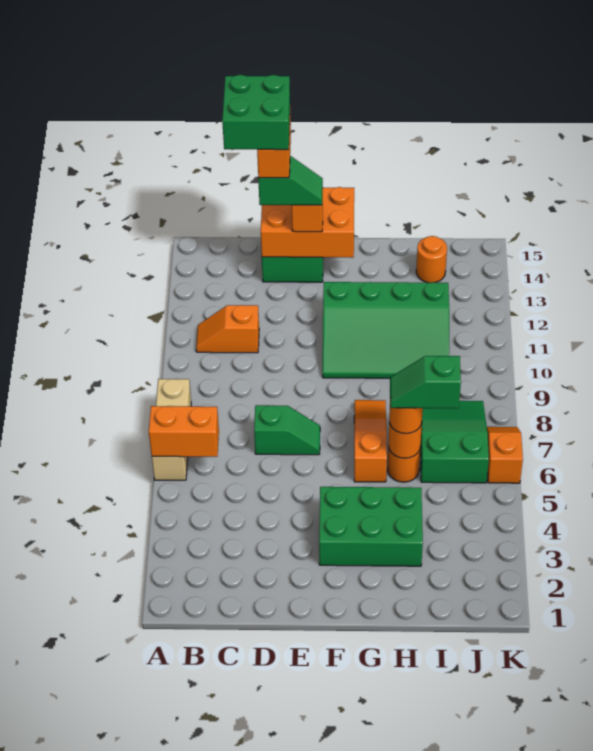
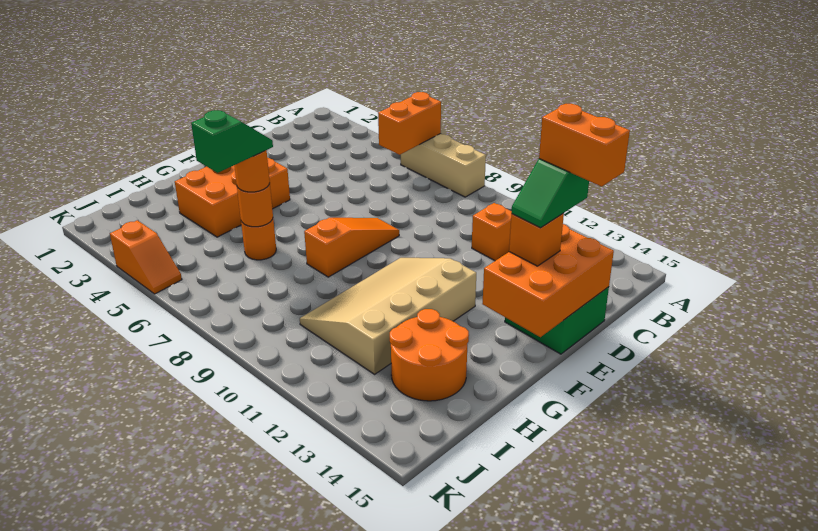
green 2x2 brick [222,75,290,150] -> none
green 1x2 slope [254,405,320,455] -> none
green 2x3 brick [319,487,423,566] -> orange 2x3 brick [175,157,290,237]
green 3x4 slope [323,282,449,378] -> tan 3x4 slope [300,258,476,374]
orange 1x3 slope [354,400,387,482] -> orange 1x3 slope turned to [304,218,399,277]
green 2x3 slope [420,401,489,483] -> none
orange 1x1 round brick [416,236,447,283] -> orange 2x2 round brick [390,309,469,401]
orange 1x2 slope [487,427,523,483] -> orange 1x2 slope moved to [110,220,182,294]

